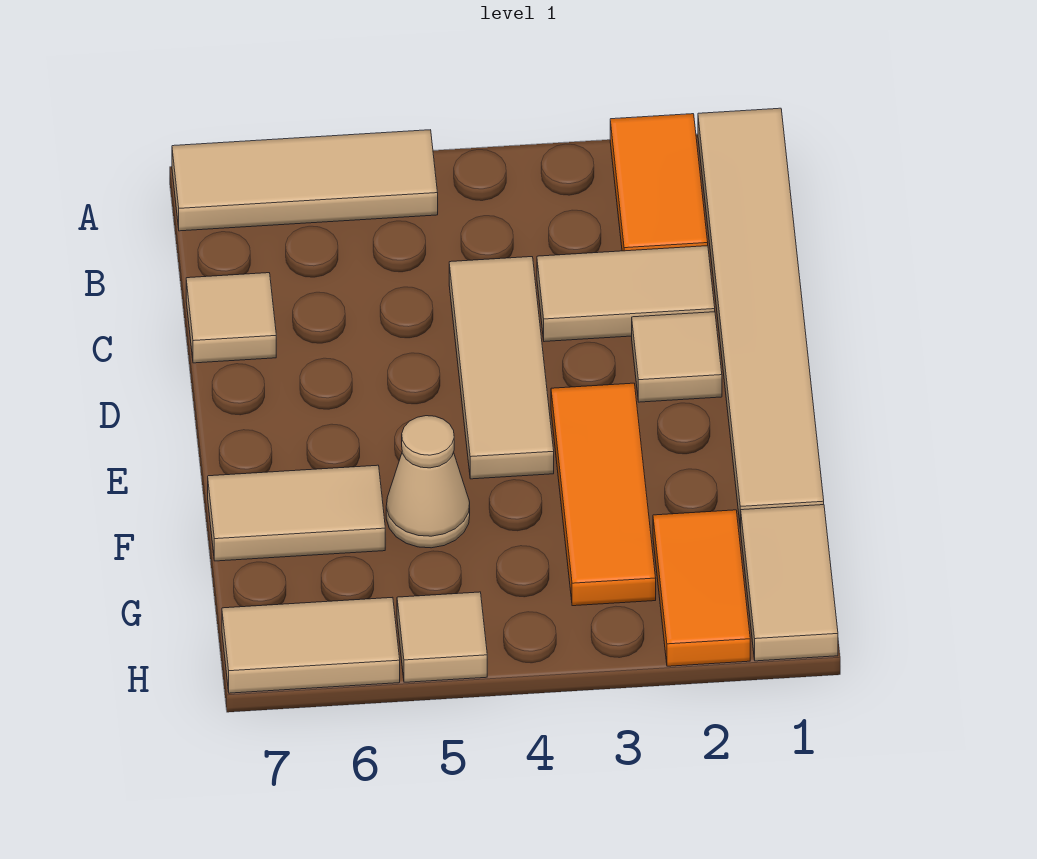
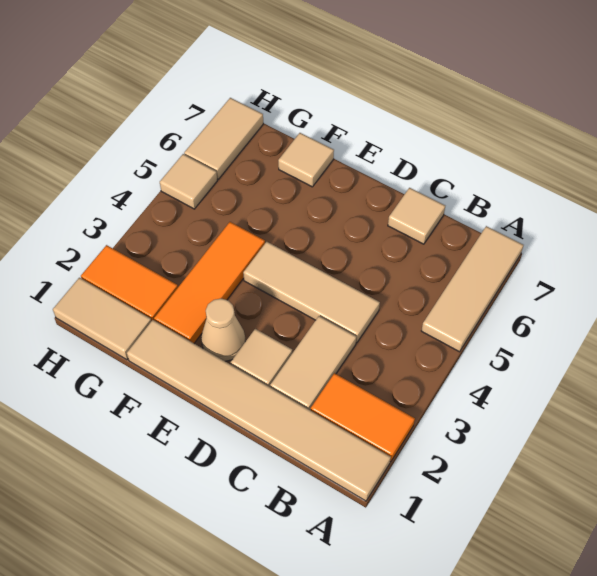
orange 1x3 tile [551,383,656,606] -> orange 1x3 tile turned to [154,222,265,343]
tan 1x1 cone [386,416,470,548] -> tan 1x1 cone moved to [201,299,245,361]
tan 1x2 tile [208,465,385,561] -> tan 1x1 tile [278,133,334,187]

